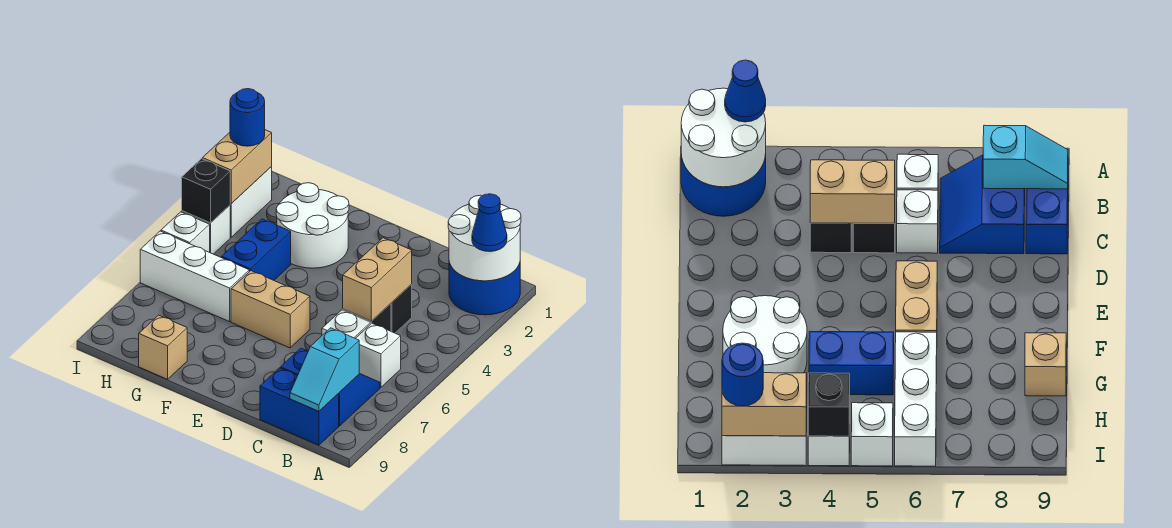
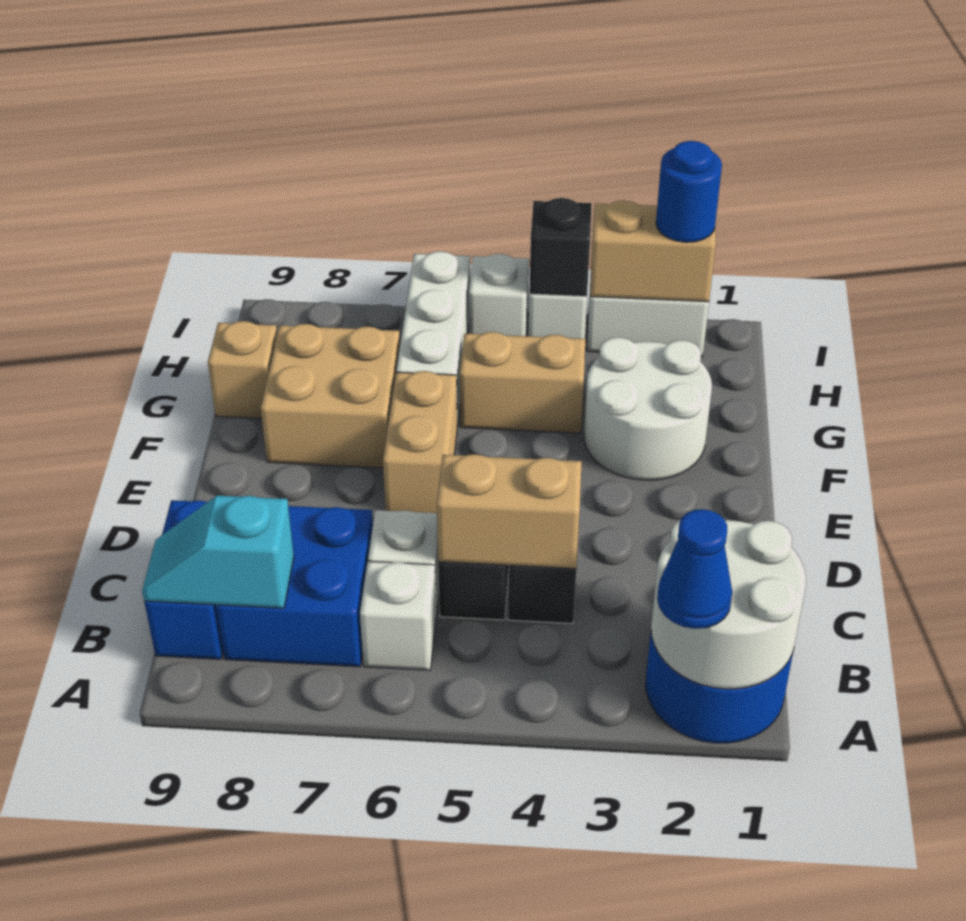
blue 2x2 slope [281,348,380,426] -> blue 2x2 brick [216,506,373,667]
none -> tan 2x2 brick [261,324,400,468]
blue 1x2 brick [222,219,291,280] -> tan 1x2 brick [460,332,585,433]

